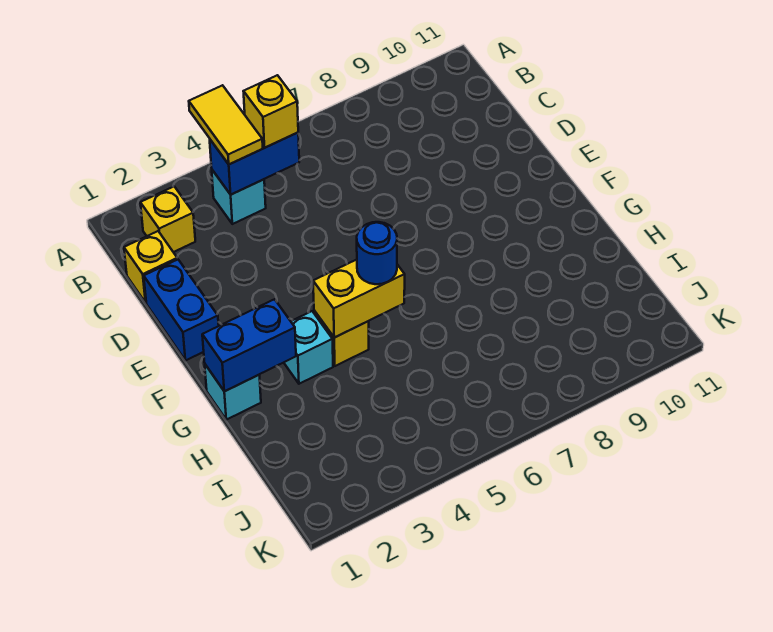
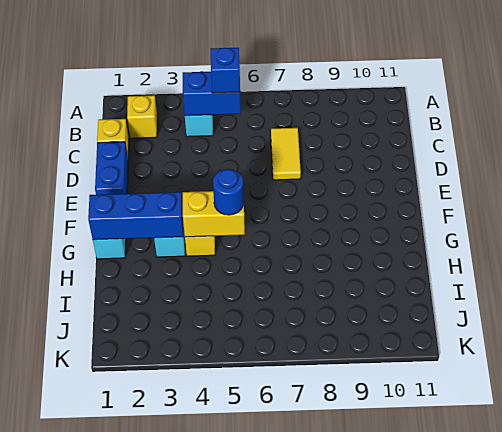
yellow 1x2 tile [189,85,263,164] -> yellow 1x2 tile moved to [271,128,301,180]
yellow 1x1 brick [243,75,298,148] -> blue 1x1 brick [211,48,240,93]
blue 1x2 brick [202,299,296,391] -> blue 1x3 brick [88,192,183,240]

